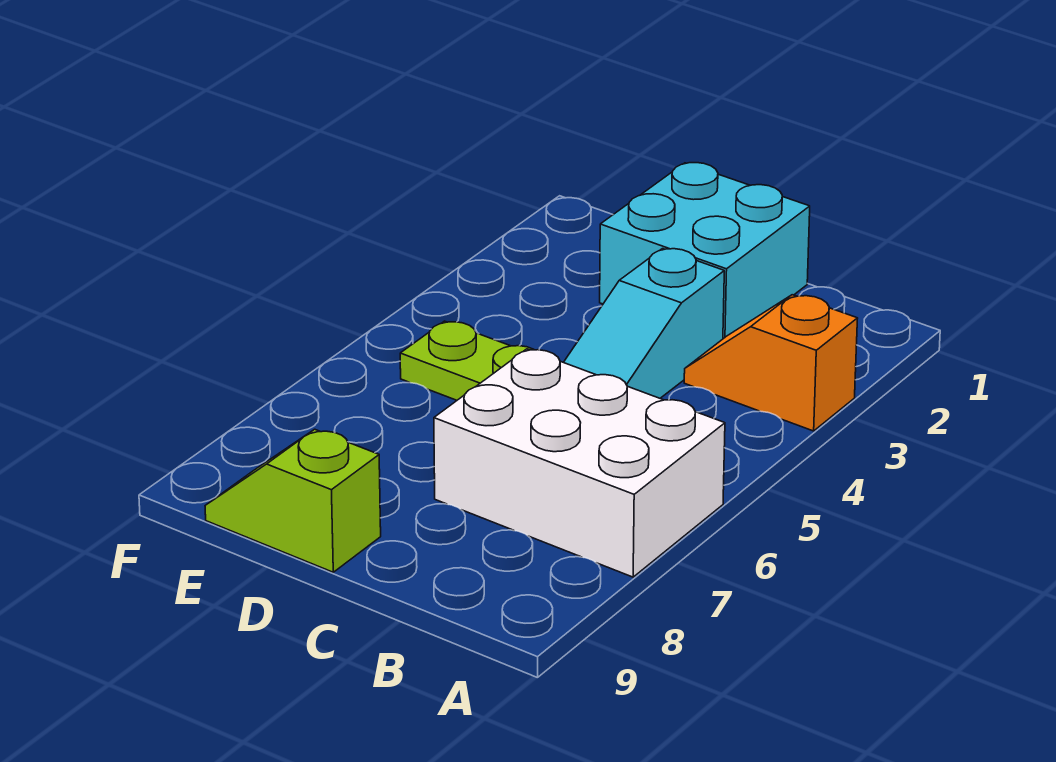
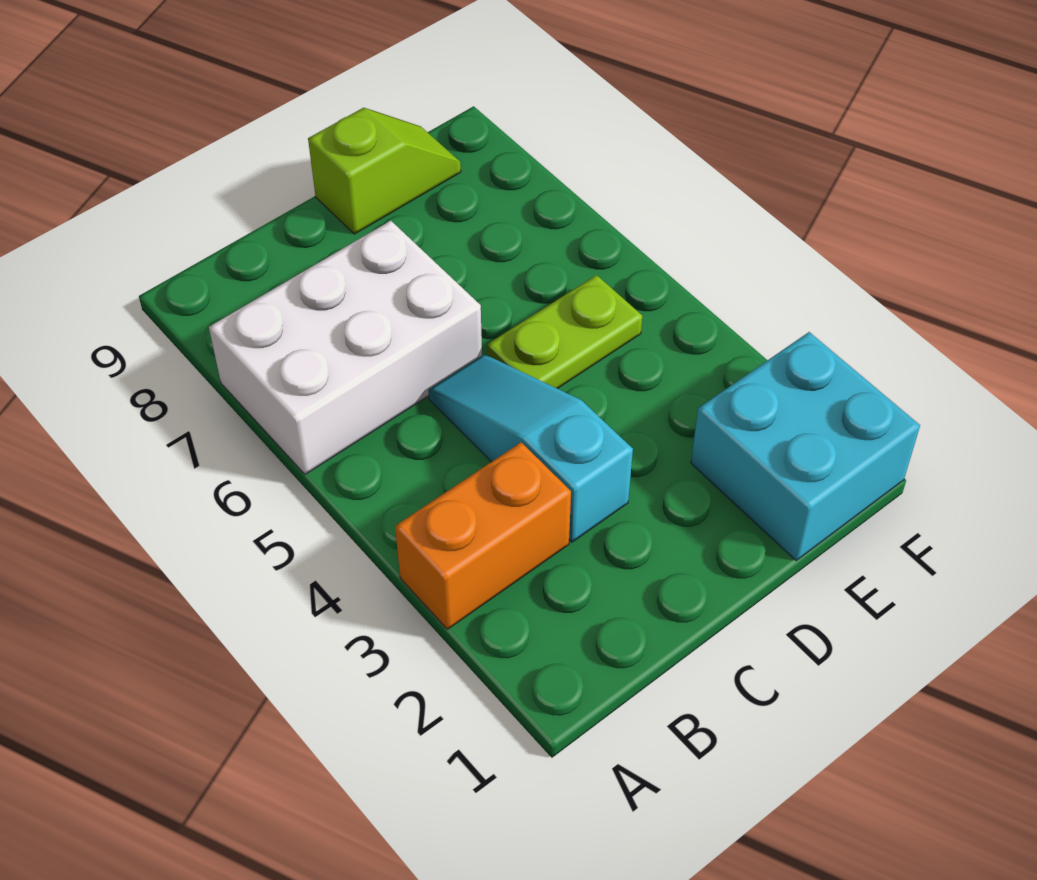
orange 1x2 slope [684,295,858,431] -> orange 1x2 brick [395,442,571,629]
cyan 2x2 brick [600,163,810,339] -> cyan 2x2 brick moved to [691,332,920,561]

